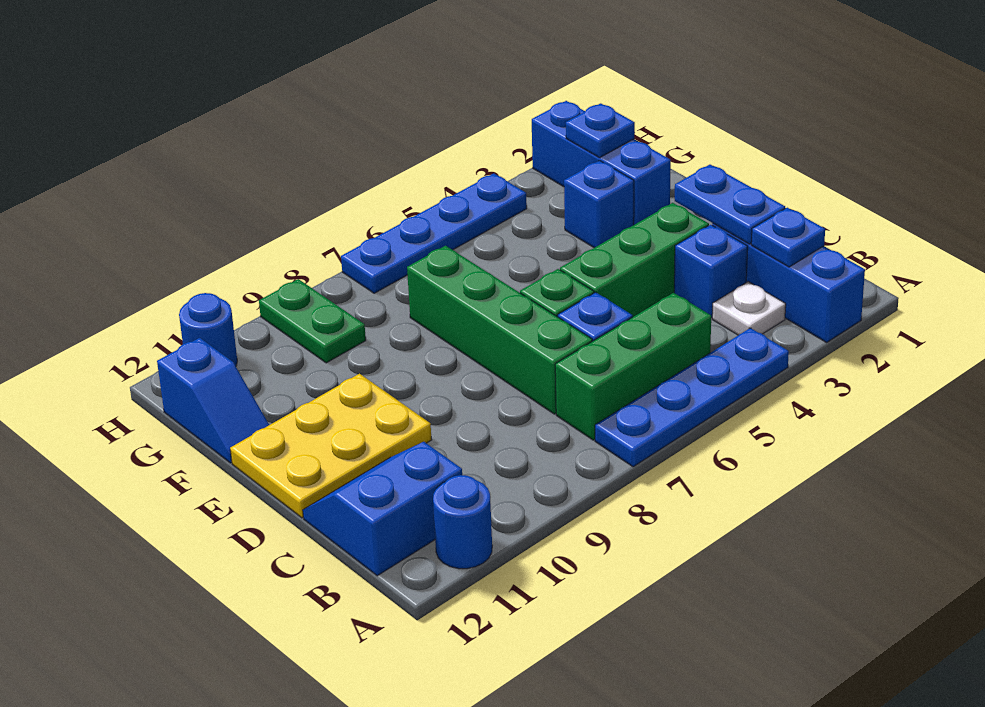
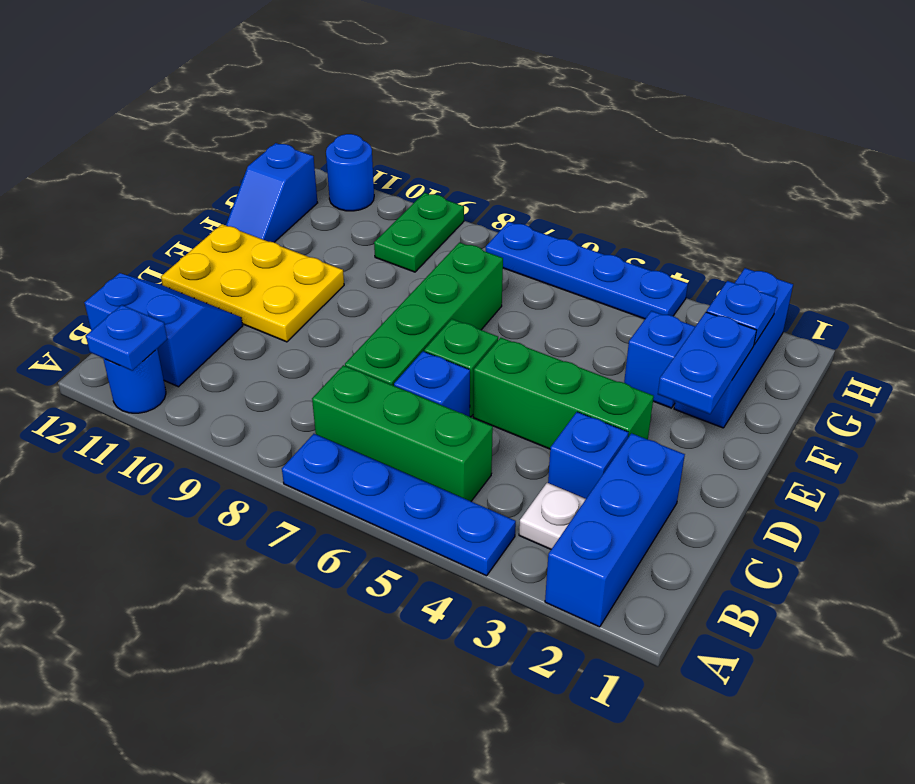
blue 1x1 plate [751,208,825,267] -> blue 1x1 plate moved to [86,305,167,371]
blue 1x2 plate [675,165,785,244] -> blue 1x2 plate moved to [658,312,757,414]

